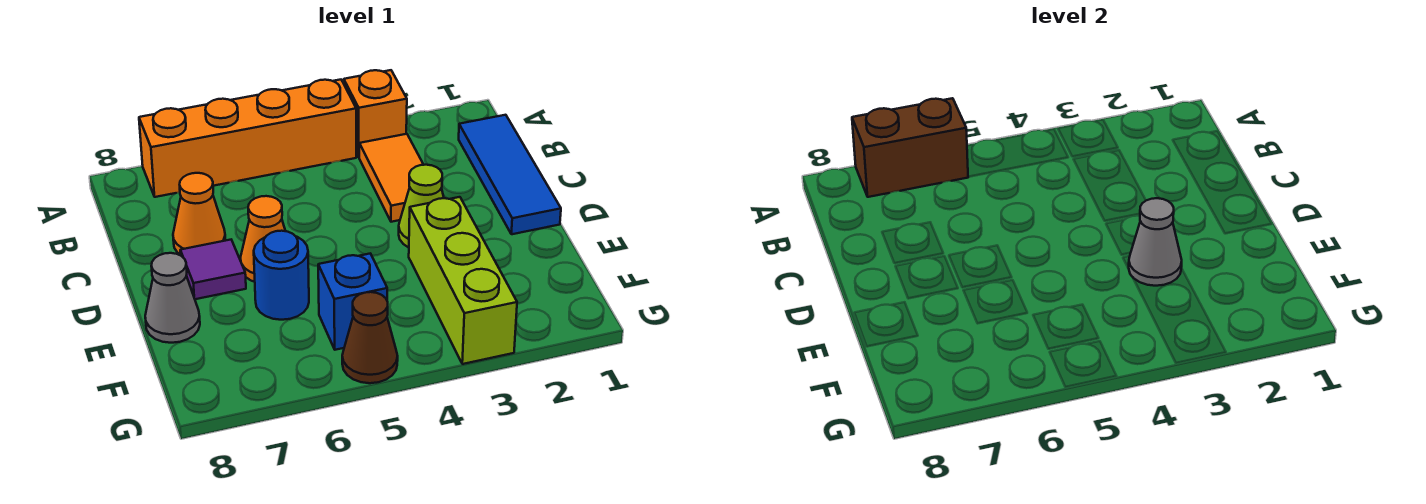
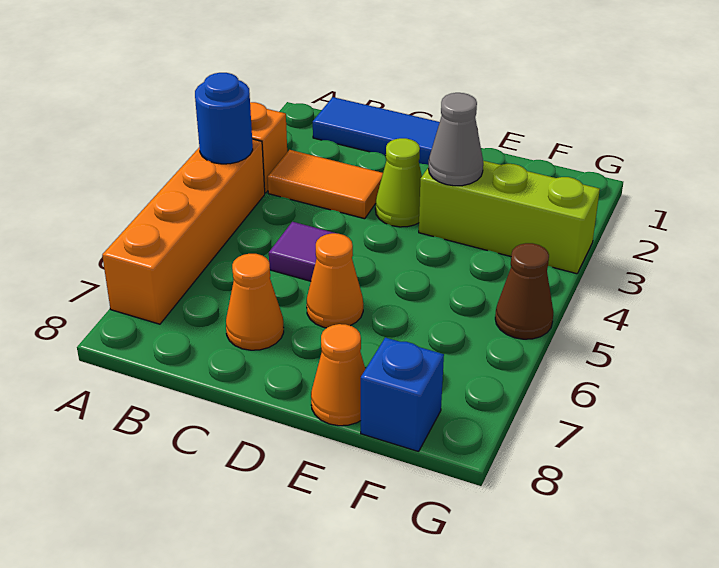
brown 1x2 brick [852,98,968,197] -> none
purple 1x1 tile [180,240,246,299] -> purple 1x1 tile moved to [269,222,334,281]
blue 1x1 round brick [254,231,309,320] -> blue 1x1 round brick moved to [195,73,253,164]
grey 1x1 cone [145,253,200,343] -> orange 1x1 cone [311,324,365,426]
blue 1x1 brick [318,253,387,350] -> blue 1x1 brick moved to [361,338,444,452]

